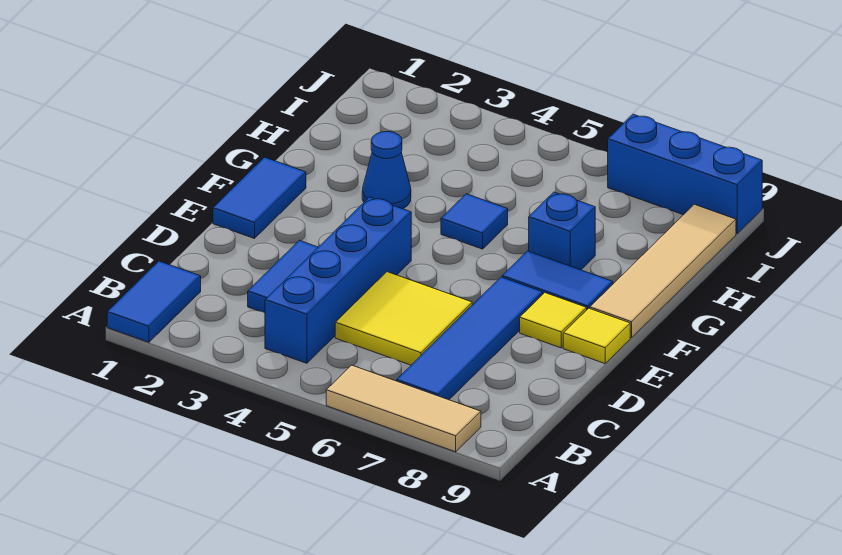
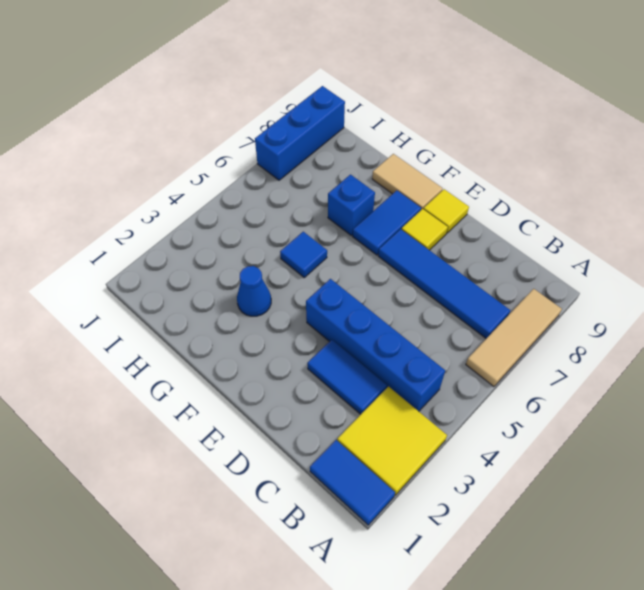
yellow 2x2 tile [335,272,472,365] -> yellow 2x2 tile moved to [337,387,447,495]
blue 1x2 tile [213,157,306,239] -> none
tan 1x4 tile [590,204,736,338] -> tan 1x2 tile [372,154,443,210]

